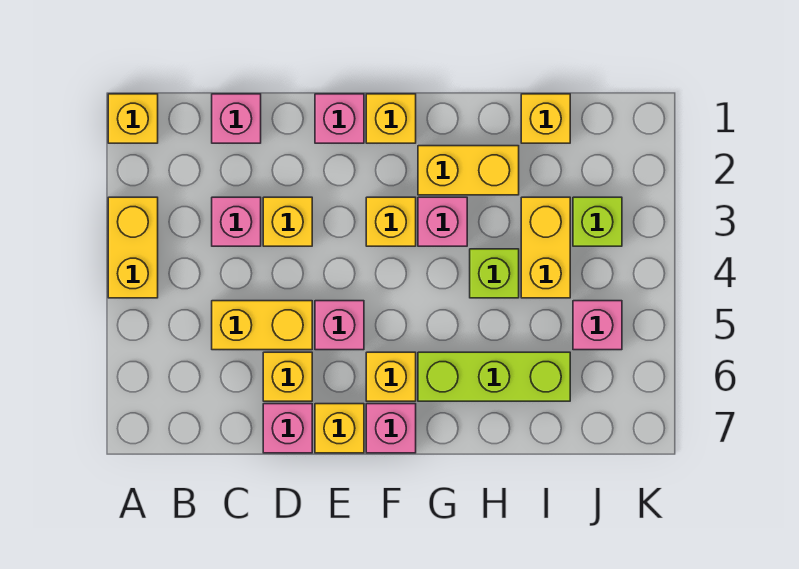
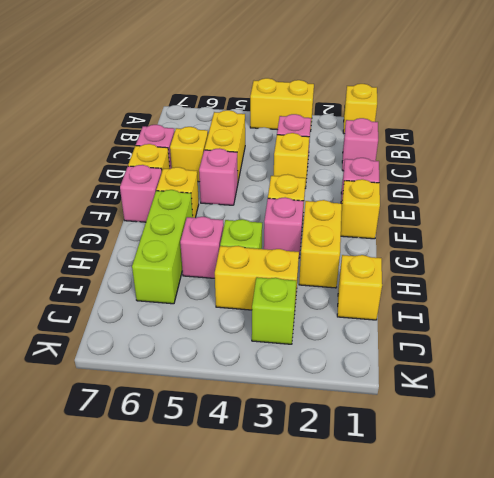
pink 1x1 brick [573,301,622,350] -> pink 1x1 brick moved to [180,217,224,278]

